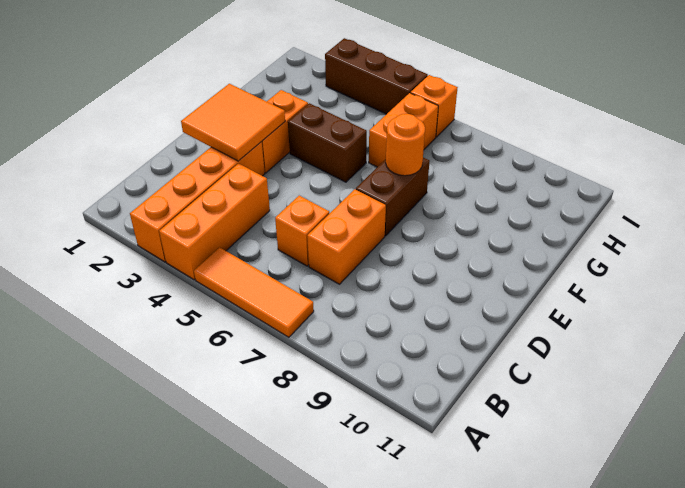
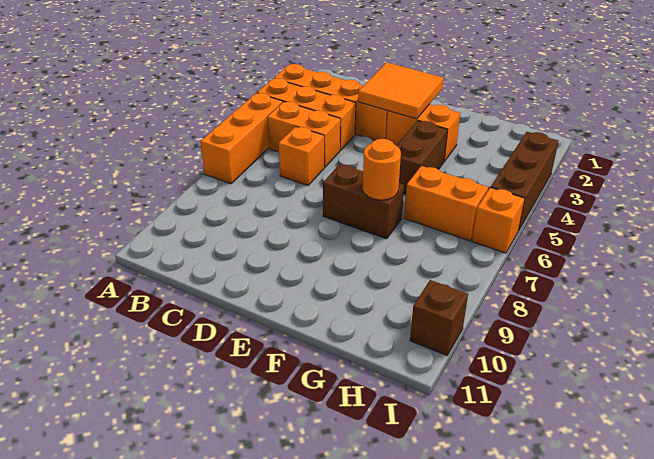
orange 1x3 tile [194,247,314,337] -> orange 1x3 brick [201,93,283,184]
orange 1x2 brick [307,189,386,284] -> orange 1x2 brick moved to [267,102,340,167]
none -> brown 1x1 brick [410,280,468,355]

